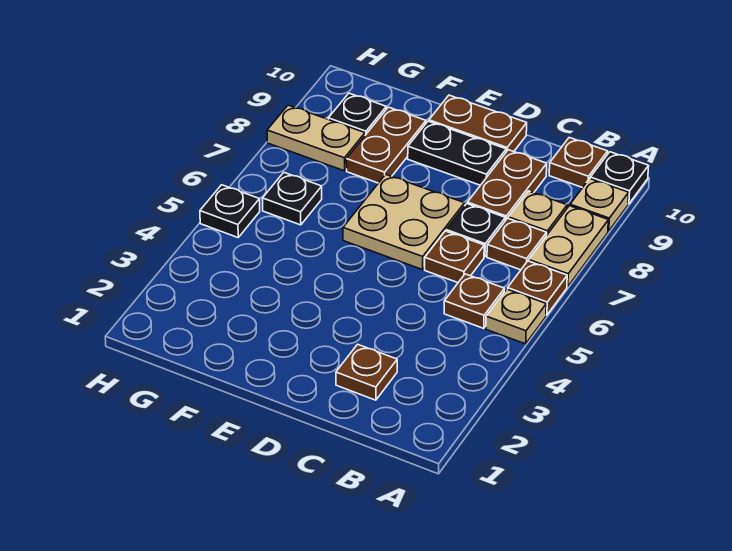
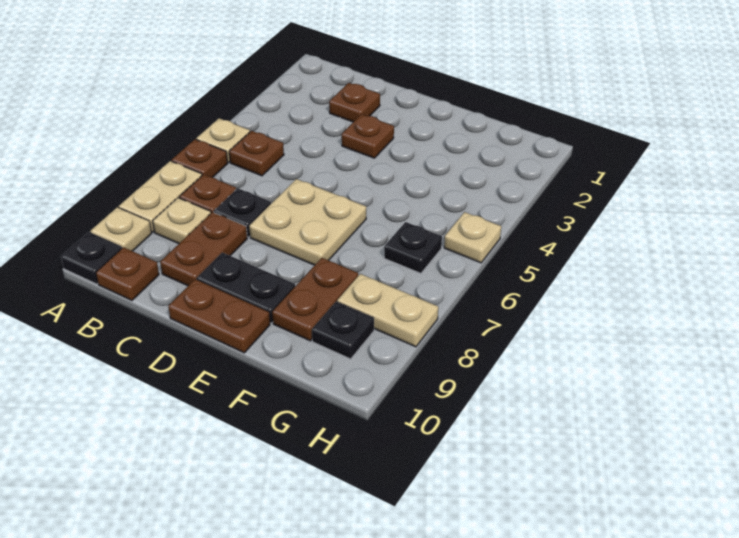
brown 1x1 plate [425,231,484,283] -> brown 1x1 plate moved to [342,114,394,158]
black 1x1 plate [200,185,260,237] -> tan 1x1 plate [444,212,501,263]

